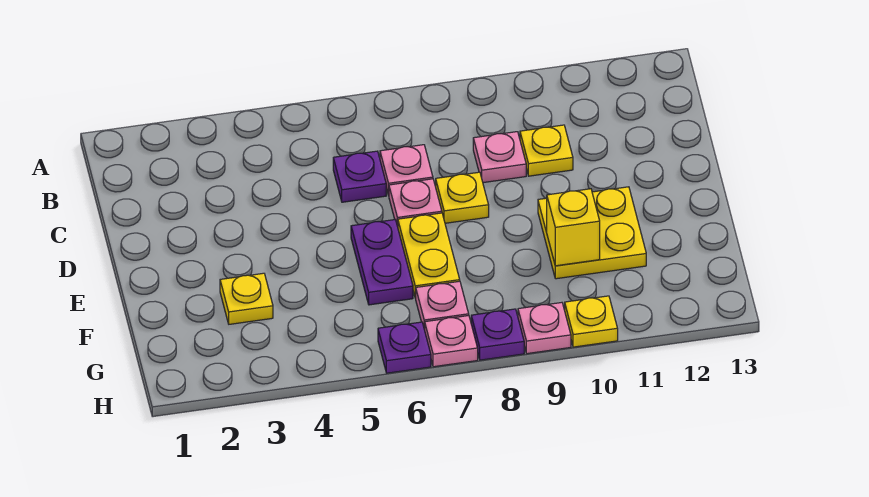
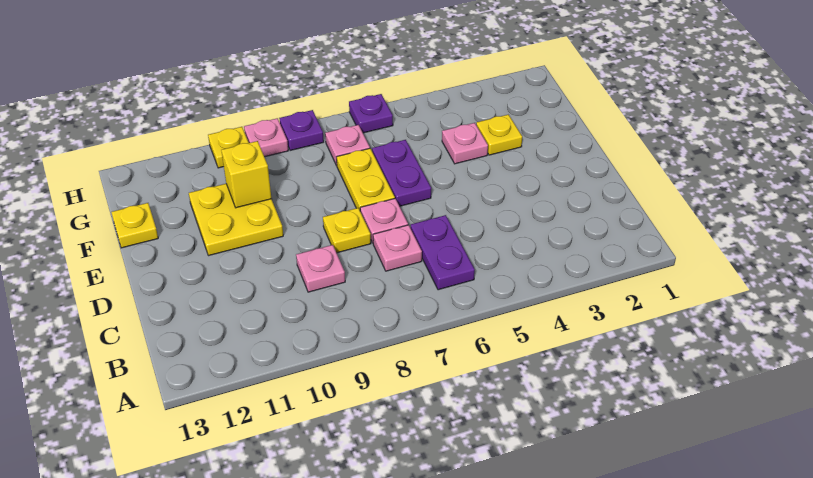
purple 1x1 plate [333,151,386,202] -> purple 1x2 plate [411,215,475,290]
yellow 1x1 plate [520,125,573,176] -> yellow 1x1 plate moved to [111,203,158,248]
pink 1x1 plate [425,316,478,367] -> pink 1x1 plate moved to [442,123,488,164]

